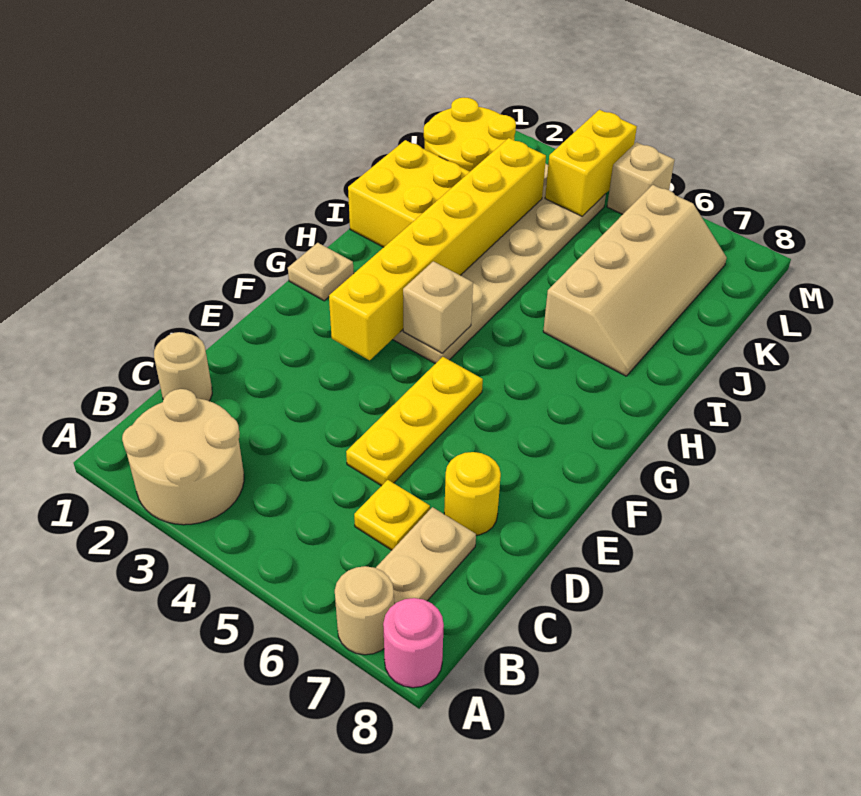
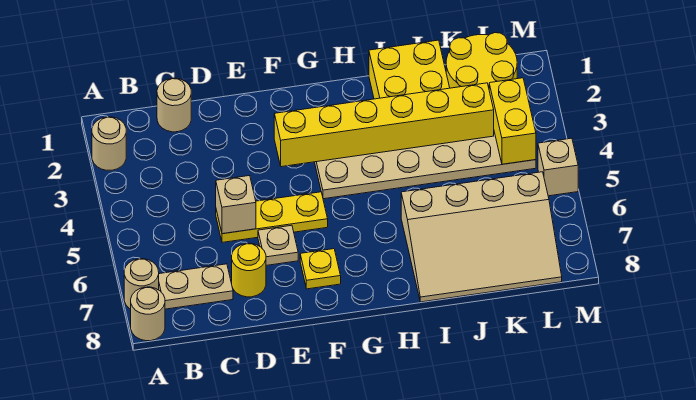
tan 2x2 round brick [122,389,244,525] -> tan 1x1 round brick [92,117,126,170]
pink 1x1 round brick [383,598,444,688] -> tan 1x1 round brick [131,287,165,341]
yellow 1x1 plate [354,480,430,550] -> yellow 1x1 plate moved to [300,249,341,289]
tan 1x1 plate [288,243,354,301] -> tan 1x1 plate moved to [258,225,298,265]
tan 1x1 brick [403,261,473,353] -> tan 1x1 brick moved to [216,176,256,234]
tan 2x4 slope [543,185,727,376] -> tan 3x4 slope [401,172,562,302]
yellow 1x2 brick [545,110,637,216] -> yellow 1x2 brick turned to [489,78,536,164]

